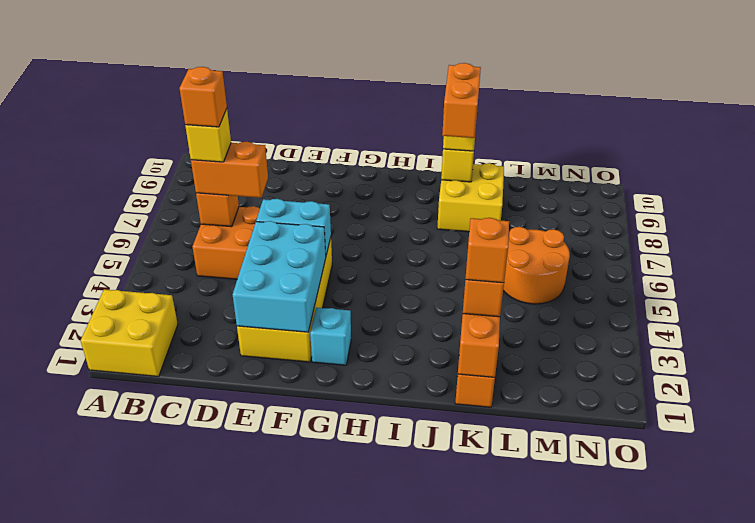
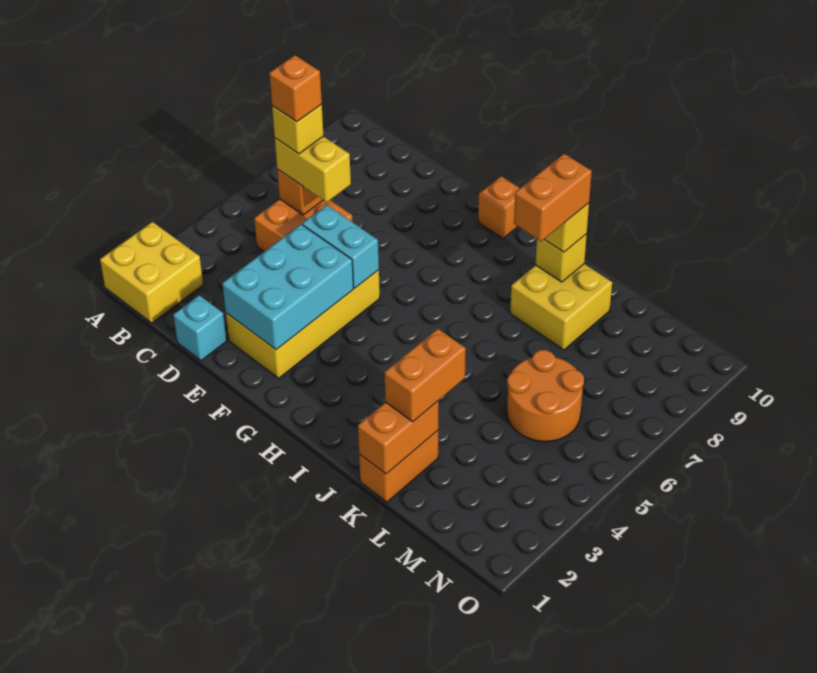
orange 1x2 brick [191,142,268,198] -> yellow 1x2 brick [275,136,351,202]
cyan 1x1 brick [310,308,351,365] -> cyan 1x1 brick moved to [173,295,226,361]
orange 1x1 brick [465,218,509,283] -> orange 1x1 brick moved to [478,176,520,239]

